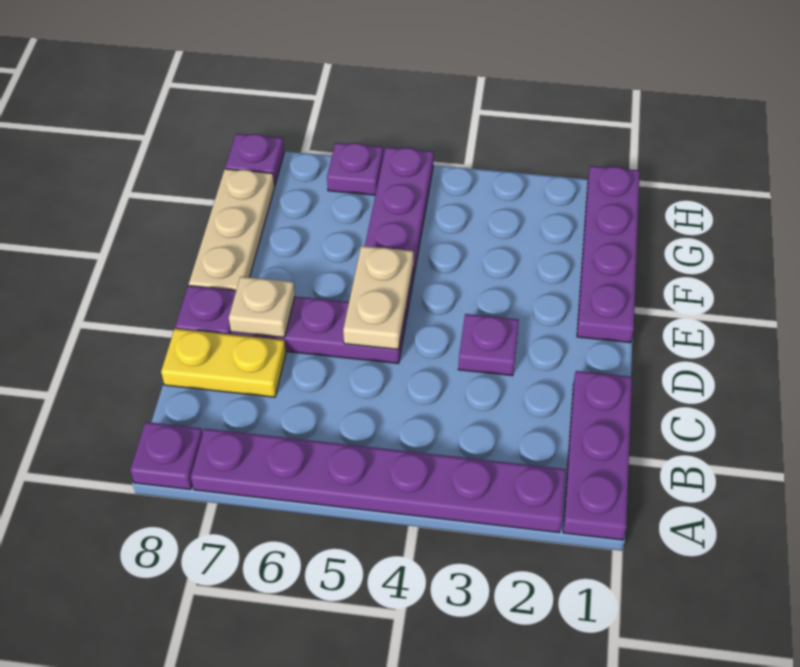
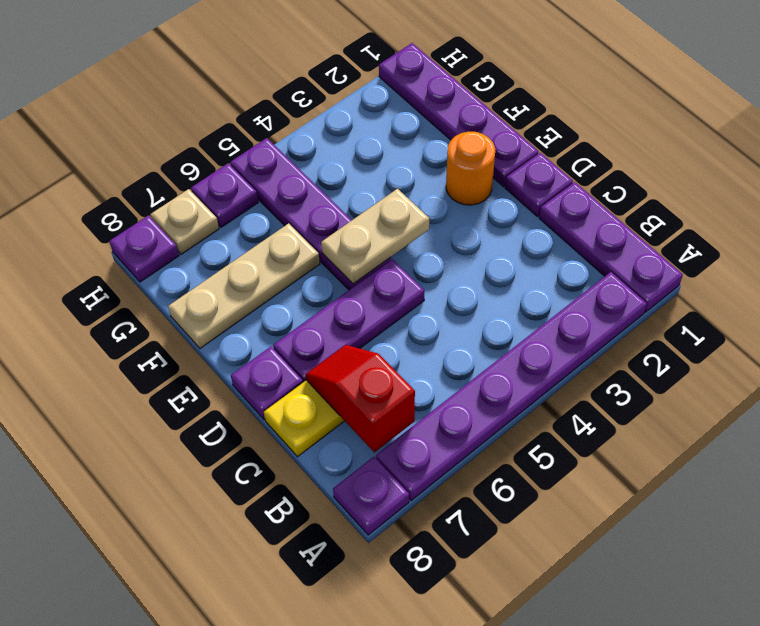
none -> red 1x2 slope [306,345,415,452]
purple 1x1 plate [458,314,519,376] -> purple 1x1 plate moved to [505,153,573,217]
tan 1x2 plate [343,246,413,350] -> tan 1x2 plate turned to [321,189,429,284]
tan 1x1 plate [229,277,295,337] -> tan 1x1 plate moved to [151,189,219,254]
none -> orange 1x1 round brick [446,131,495,205]
tan 1x3 plate [189,169,275,290] -> tan 1x3 plate turned to [168,223,320,348]

